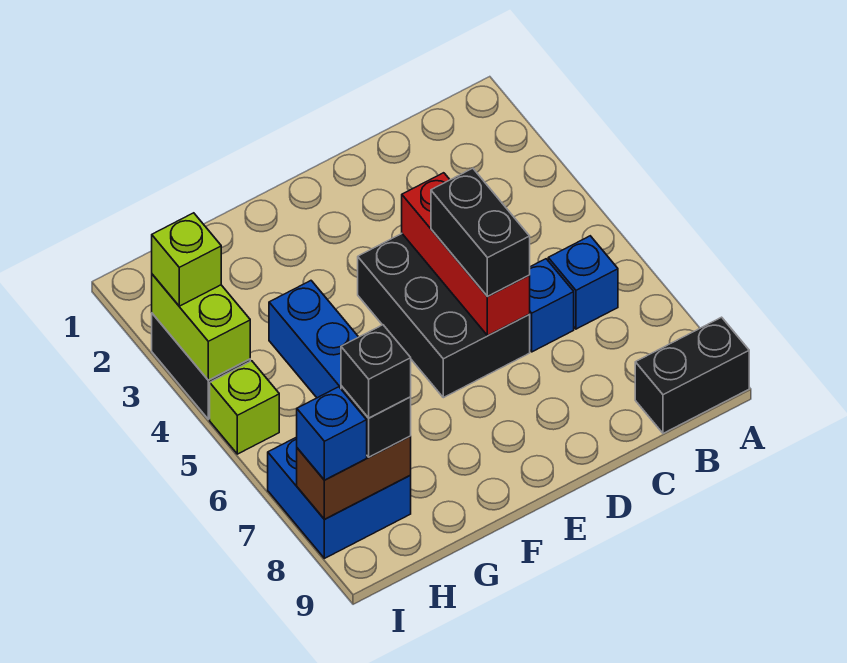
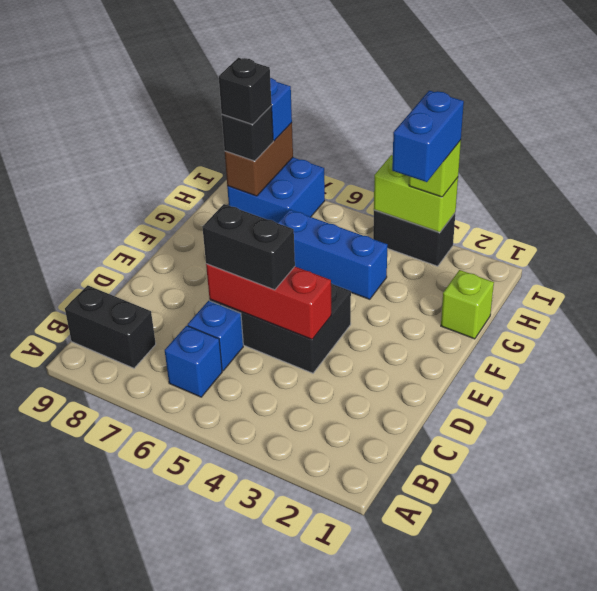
black 1x2 brick [635,317,749,433] -> black 1x2 brick turned to [65,285,156,368]
none -> blue 1x2 brick [392,91,464,182]
lime 1x1 brick [210,361,279,454] -> lime 1x1 brick moved to [441,270,494,339]

